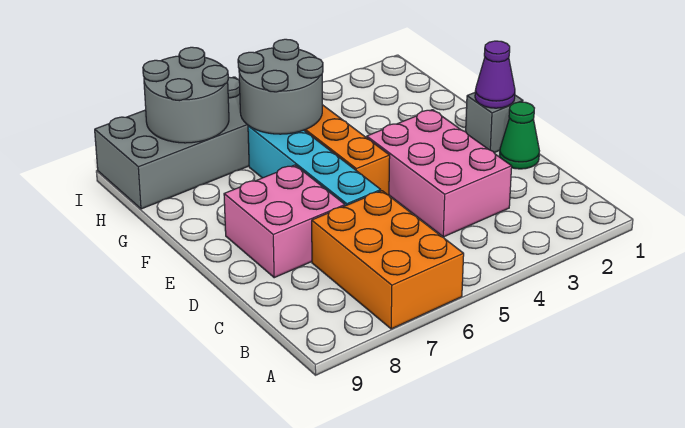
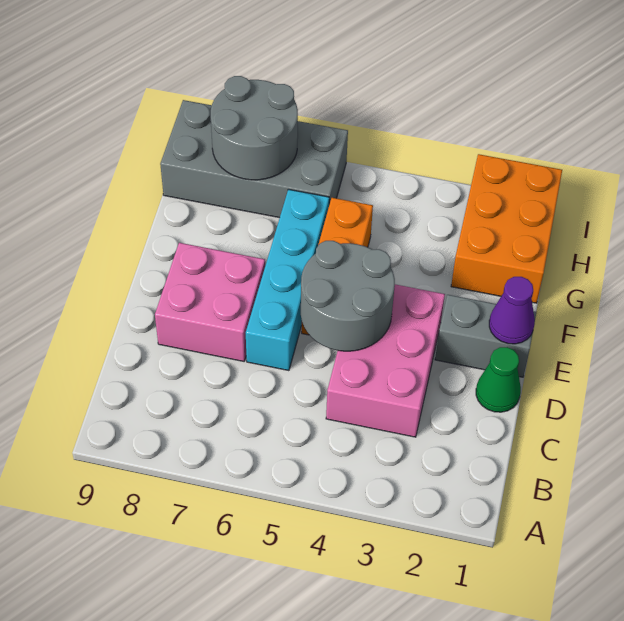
orange 2x3 brick [312,191,464,329] -> orange 2x3 brick moved to [451,154,562,303]
grey 1x1 brick [466,93,523,153] -> grey 1x2 brick [435,295,536,377]
grey 2x2 round brick [238,39,323,134] -> grey 2x2 round brick moved to [301,241,395,351]

